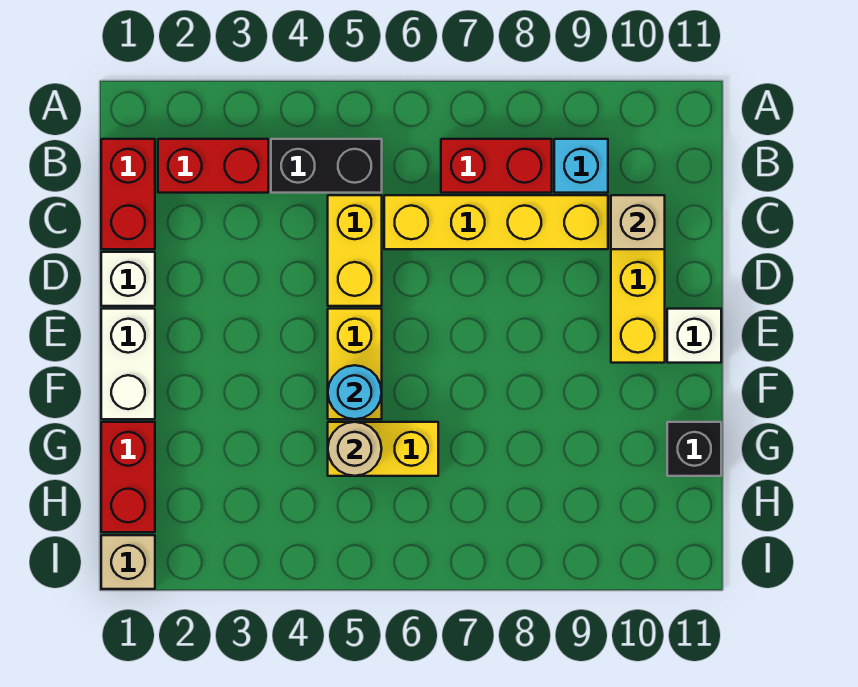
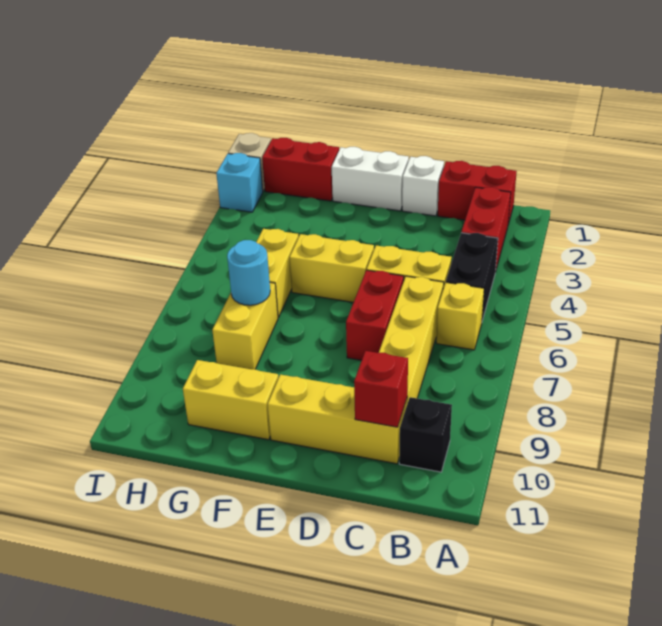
none -> yellow 1x1 brick [436,283,484,350]
red 1x2 brick [441,139,552,193] -> red 1x2 brick moved to [346,270,404,360]
cyan 1x1 brick [554,139,608,193] -> cyan 1x1 brick moved to [216,153,263,212]
tan 1x1 brick [611,195,665,249] -> red 1x1 brick [354,351,408,427]
white 1x1 brick [667,309,721,363] -> none
cyan 1x1 round brick [328,365,382,419] -> cyan 1x1 round brick moved to [227,240,270,305]
none -> yellow 1x2 brick [183,360,278,440]
tan 1x1 round brick [328,422,382,476] -> none
none -> yellow 1x2 brick [212,282,278,369]
black 1x1 brick [667,422,721,476] -> black 1x1 brick moved to [399,397,452,472]

